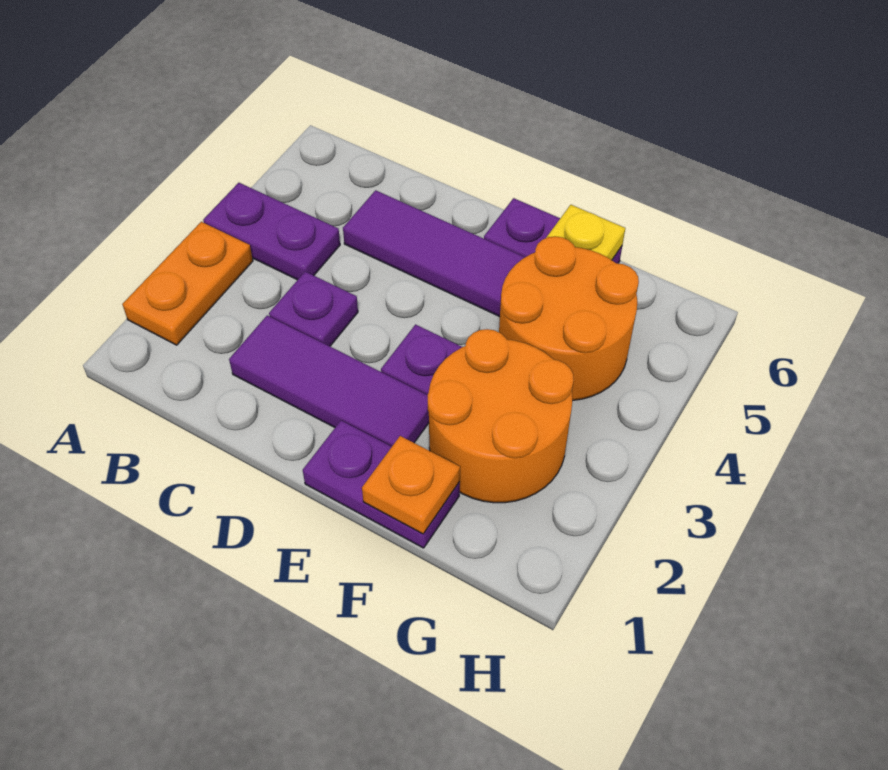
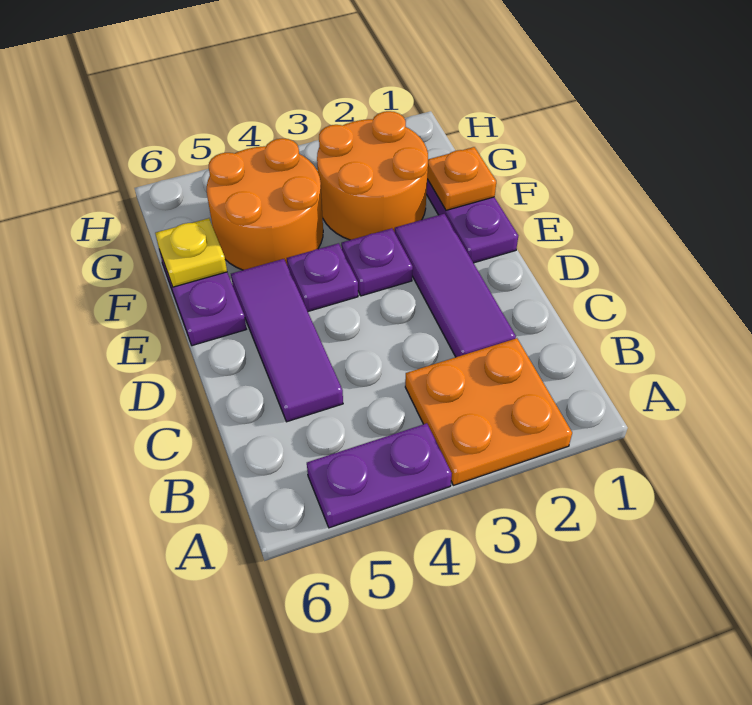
orange 1x2 plate [122,222,253,345] -> orange 2x2 plate [405,338,572,485]
purple 1x2 plate [203,183,340,280] -> purple 1x2 plate turned to [307,423,452,528]
purple 1x1 plate [269,272,358,346] -> purple 1x1 plate moved to [287,243,358,311]

